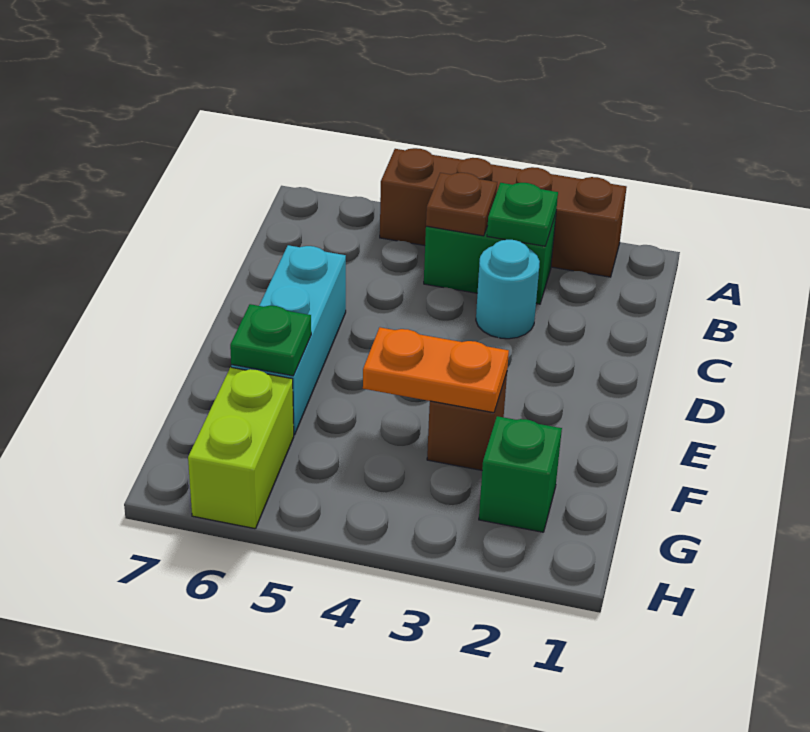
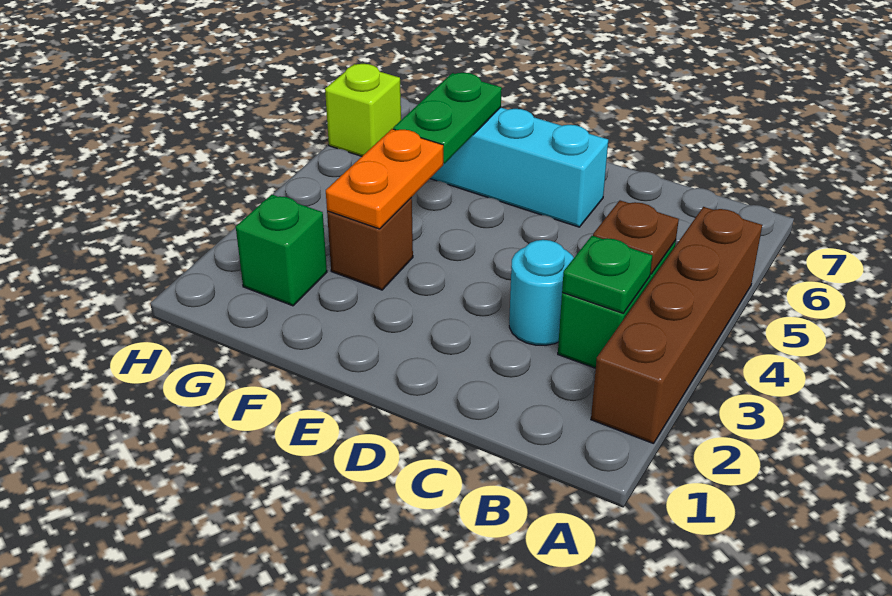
green 1x1 plate [230,304,311,376] -> green 1x2 plate [393,73,502,163]
lime 1x2 brick [188,367,294,529] -> lime 1x1 brick [325,64,401,156]

